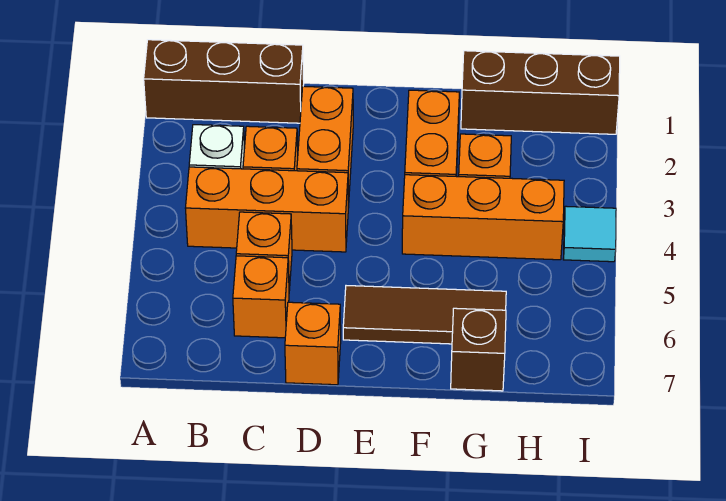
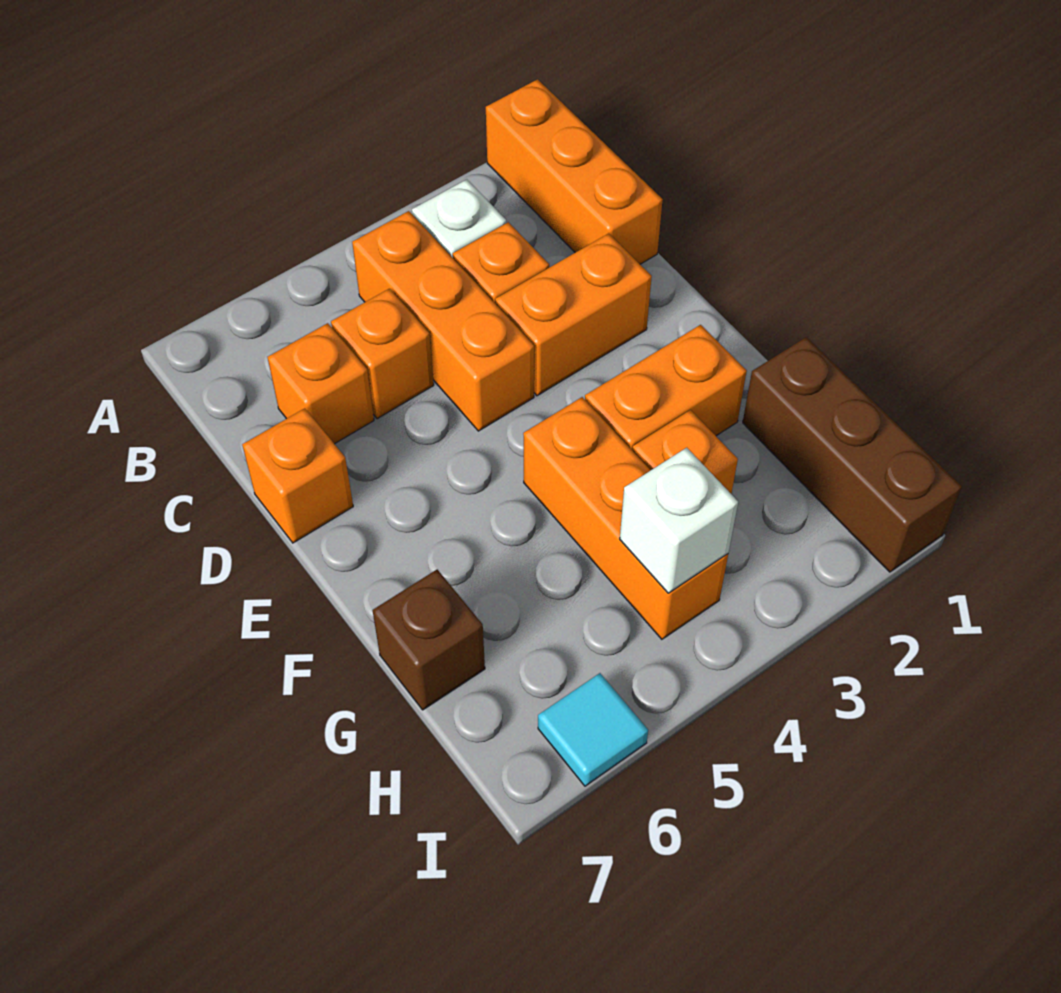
brown 1x3 brick [144,40,304,123] -> orange 1x3 brick [486,79,663,264]
brown 1x3 tile [343,286,506,344] -> none
none -> white 1x1 brick [620,448,738,593]
cyan 1x1 tile [563,206,616,262] -> cyan 1x1 tile moved to [538,673,648,786]

